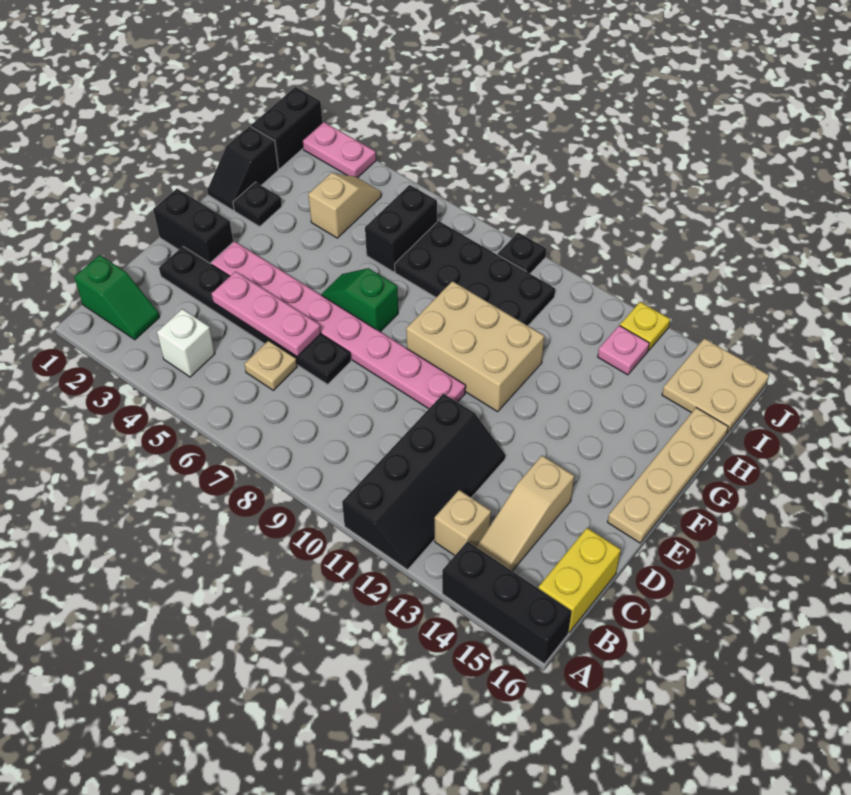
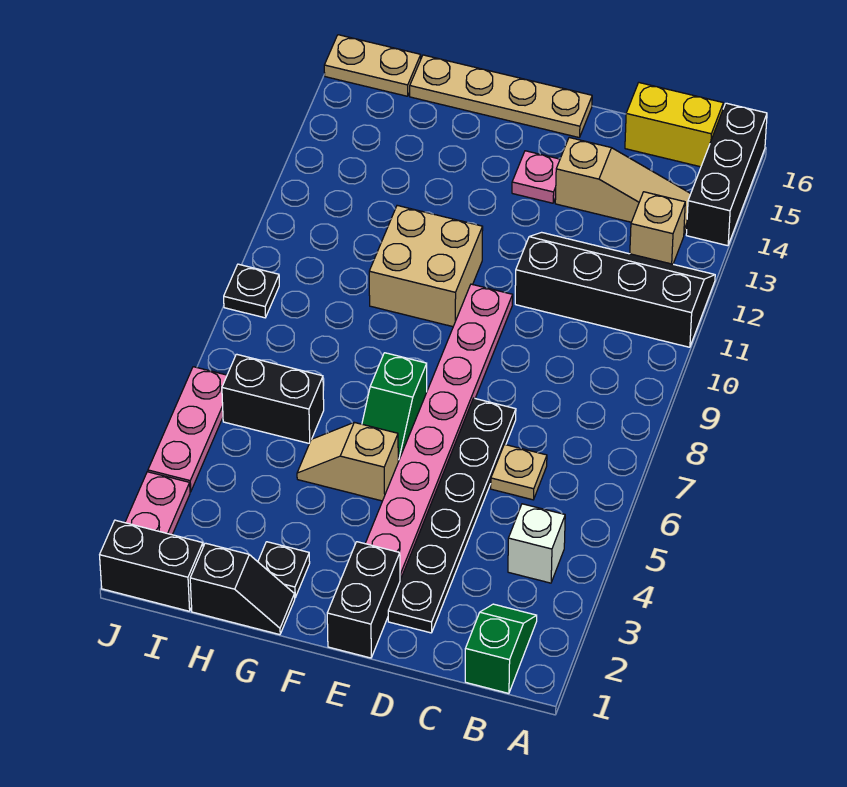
pink 1x3 plate [212,271,321,356] -> pink 1x3 plate moved to [148,367,227,492]
tan 2x3 brick [406,281,544,412] -> tan 2x2 brick [369,205,483,327]
tan 1x2 slope [308,173,381,238] -> tan 1x2 slope moved to [297,422,398,501]
black 2x4 plate [395,221,555,326] -> none
pink 1x1 plate [598,326,650,375] -> pink 1x1 plate moved to [512,151,560,203]
tan 2x2 plate [662,338,769,433] -> tan 1x2 plate [324,35,421,96]
yellow 1x1 plate [620,302,670,350] -> none

